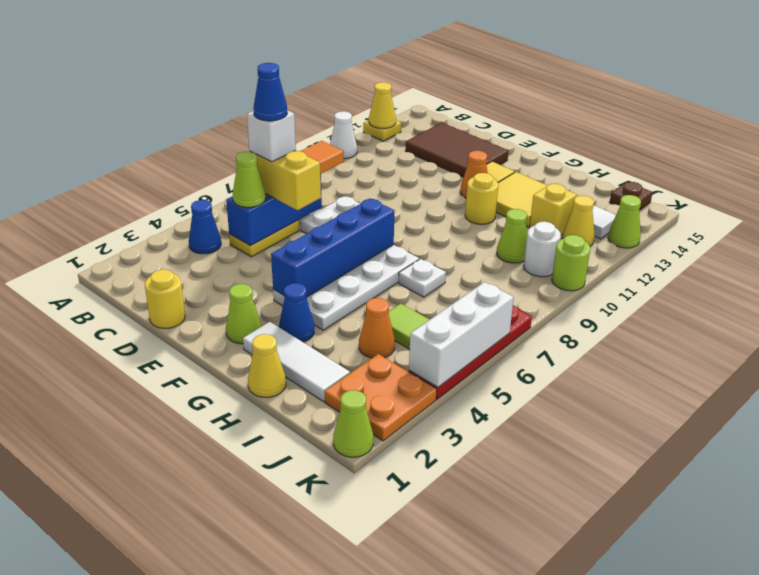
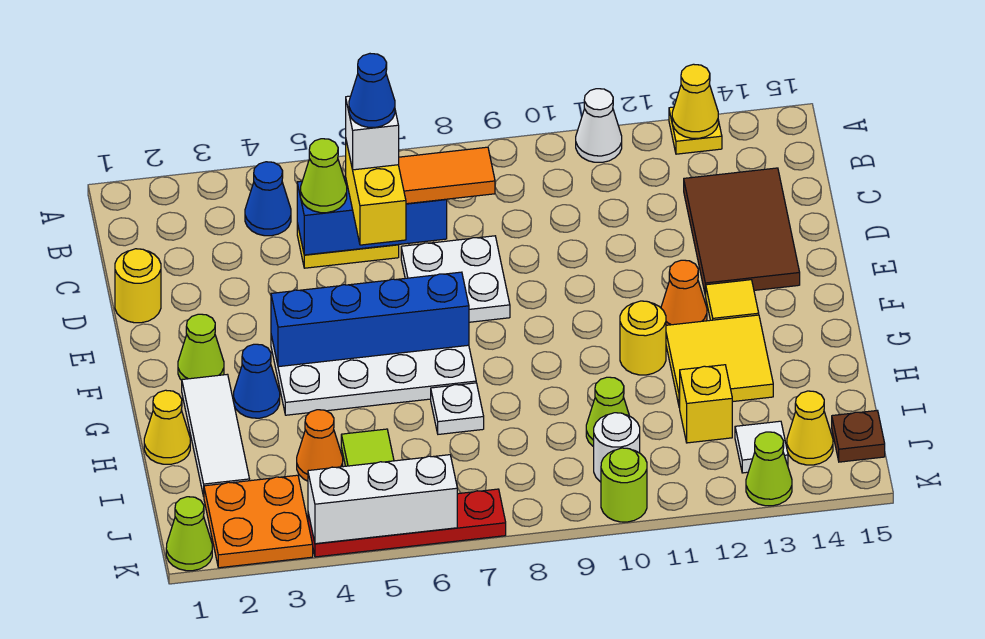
yellow 1x1 cone [562,196,595,246] -> yellow 1x1 cone moved to [787,391,833,465]

